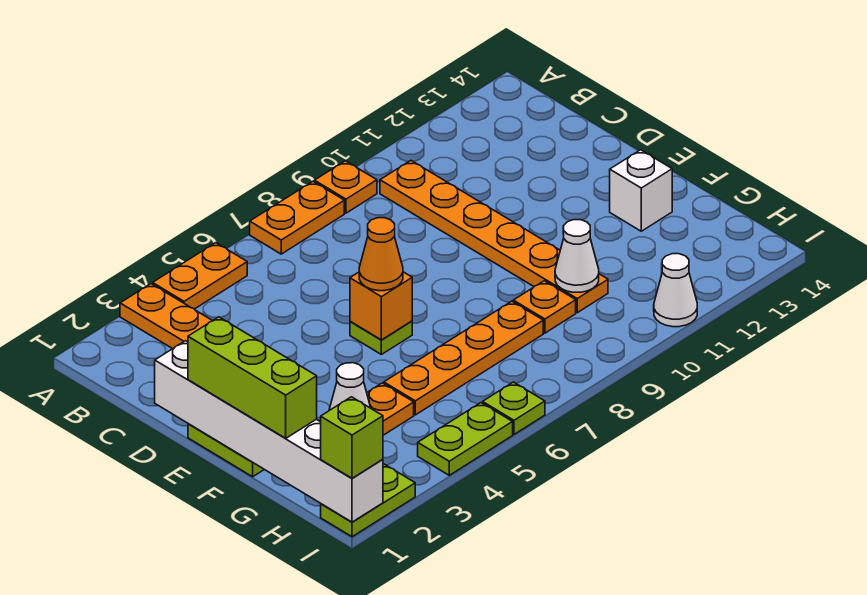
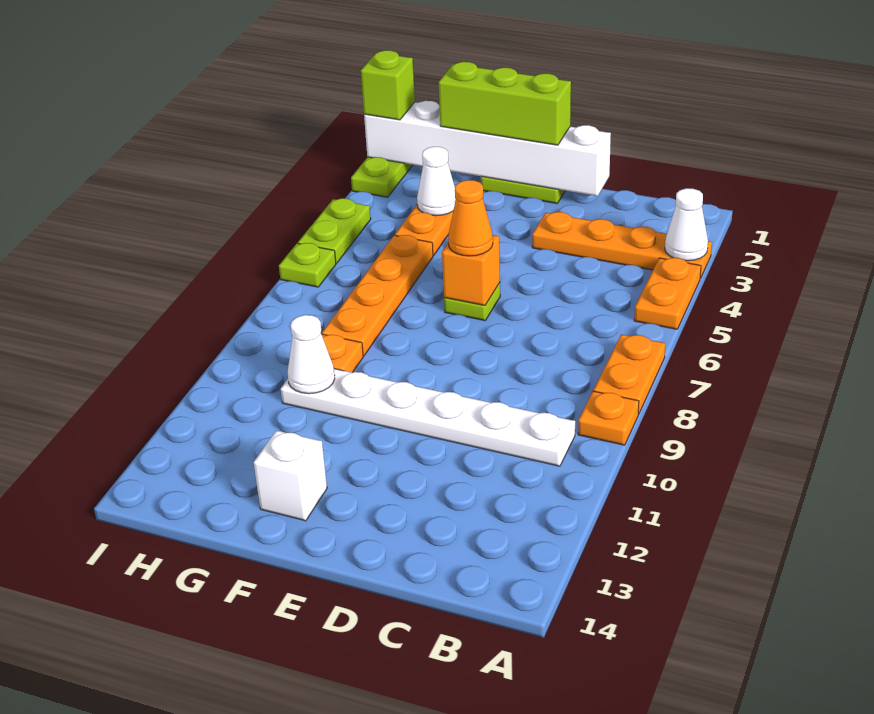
orange 1x6 plate [380,161,608,313] -> white 1x6 plate [281,369,575,466]
white 1x1 cone [654,254,697,327] -> white 1x1 cone moved to [665,188,708,261]

